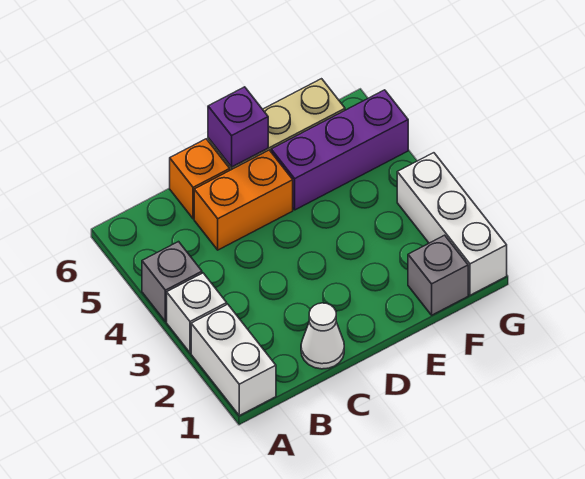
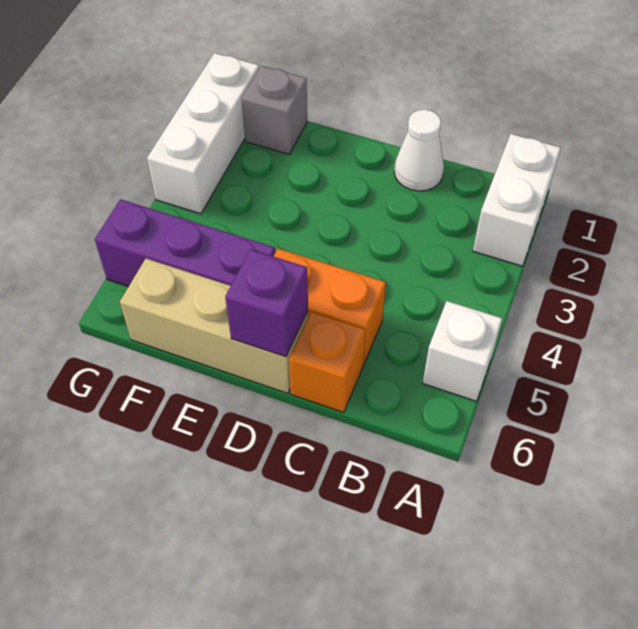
white 1x1 brick [167,273,227,353] -> white 1x1 brick moved to [423,301,502,401]
grey 1x1 brick [142,242,202,322] -> none

